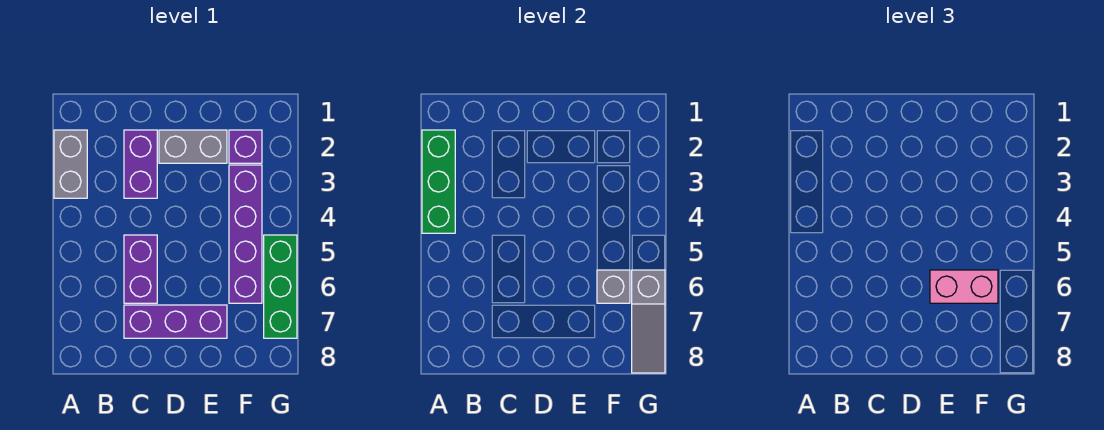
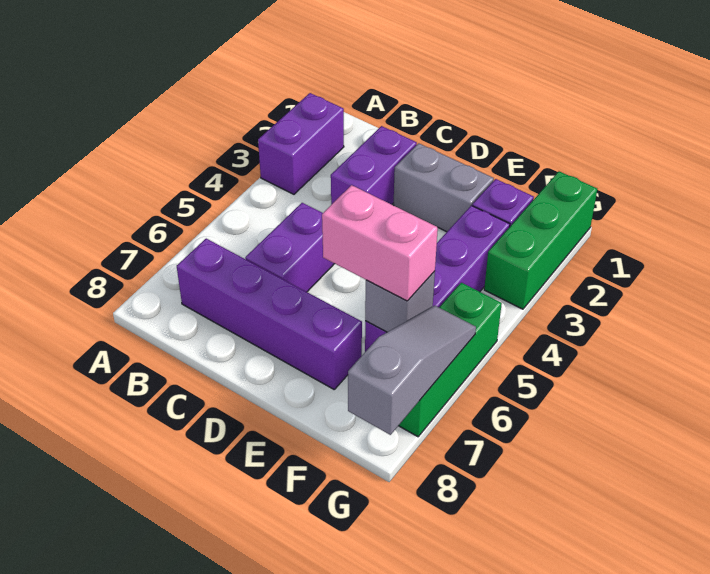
grey 1x2 brick [54,130,87,198] -> purple 1x2 brick [258,93,344,194]
green 1x3 brick [422,130,455,233] -> green 1x3 brick moved to [484,171,597,309]
purple 1x3 brick [124,305,227,338] -> purple 1x4 brick [177,239,362,389]
grey 1x3 slope [632,270,665,373] -> grey 1x3 slope turned to [348,306,476,435]

